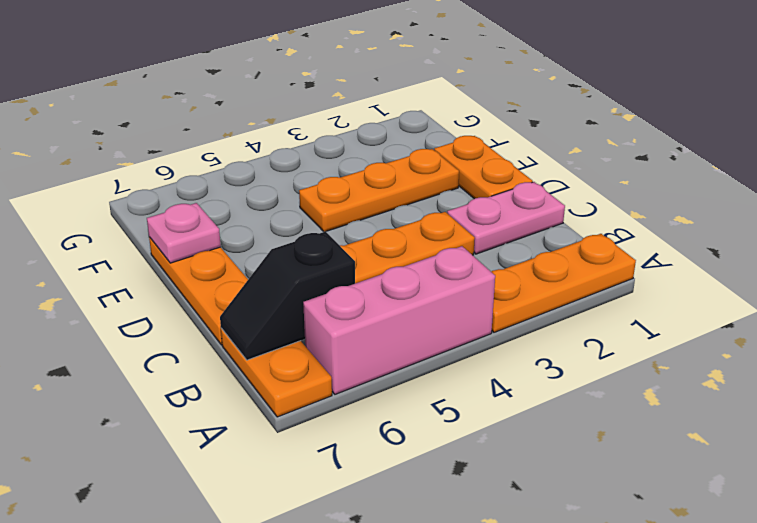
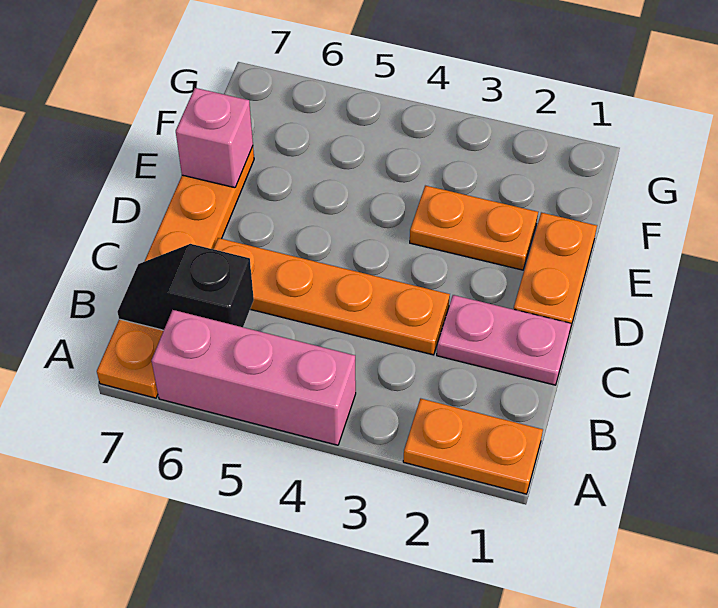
orange 1x3 plate [491,234,636,332] -> orange 1x2 plate [403,398,543,494]
orange 1x3 plate [299,149,459,232] -> orange 1x2 plate [410,186,538,270]
pink 1x1 plate [147,203,221,263] -> pink 1x1 brick [176,88,253,188]

